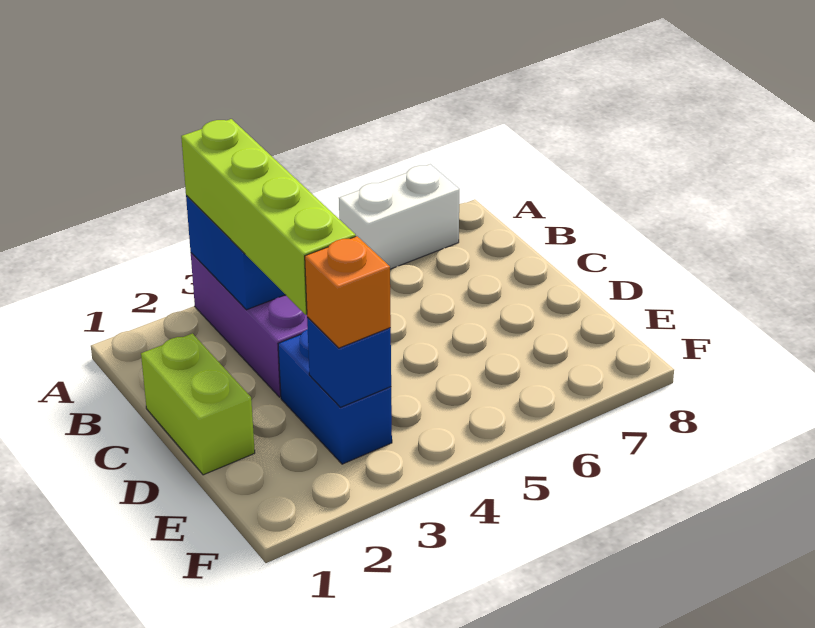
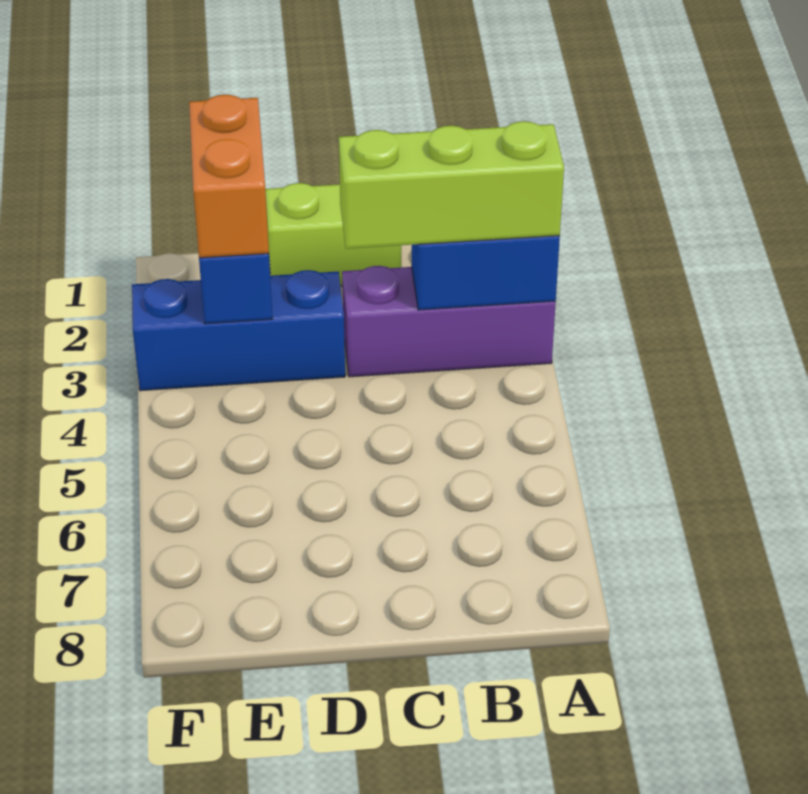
lime 1x4 brick [181,119,356,315] -> lime 1x3 brick [339,121,564,249]
white 1x2 brick [339,164,459,269] -> none
blue 1x2 brick [278,329,392,464] -> blue 1x3 brick [132,270,345,391]
orange 1x1 brick [305,236,391,348] -> orange 1x2 brick [189,95,269,258]

